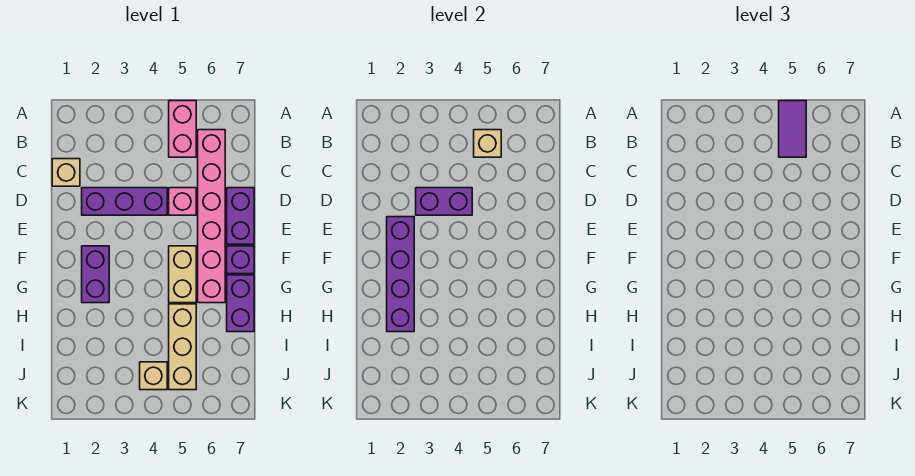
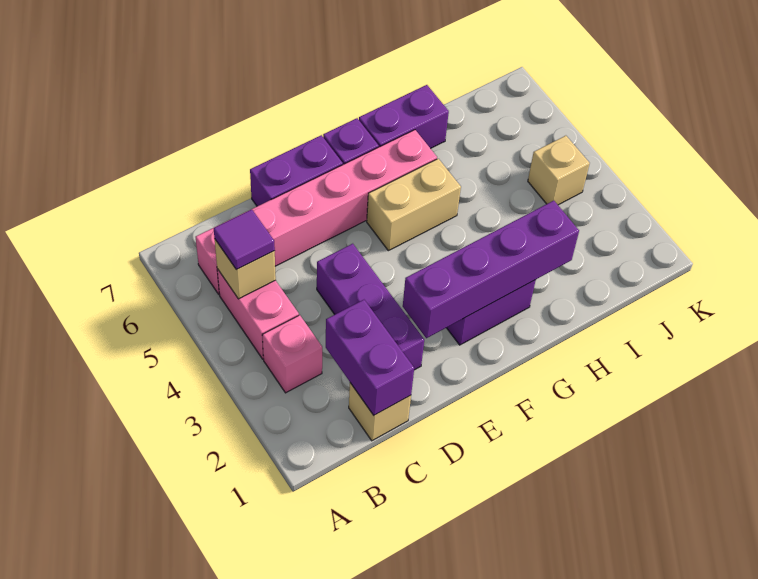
pink 1x2 brick [169,101,196,157] -> pink 1x2 brick turned to [217,269,299,359]
purple 1x2 tile [779,101,806,157] -> purple 1x1 tile [214,209,275,270]
purple 1x2 brick [416,188,472,215] -> purple 1x2 brick moved to [326,300,414,415]
pink 1x1 brick [169,188,196,215] -> pink 1x1 brick moved to [262,315,322,393]
tan 1x3 brick [169,304,196,390] -> none

